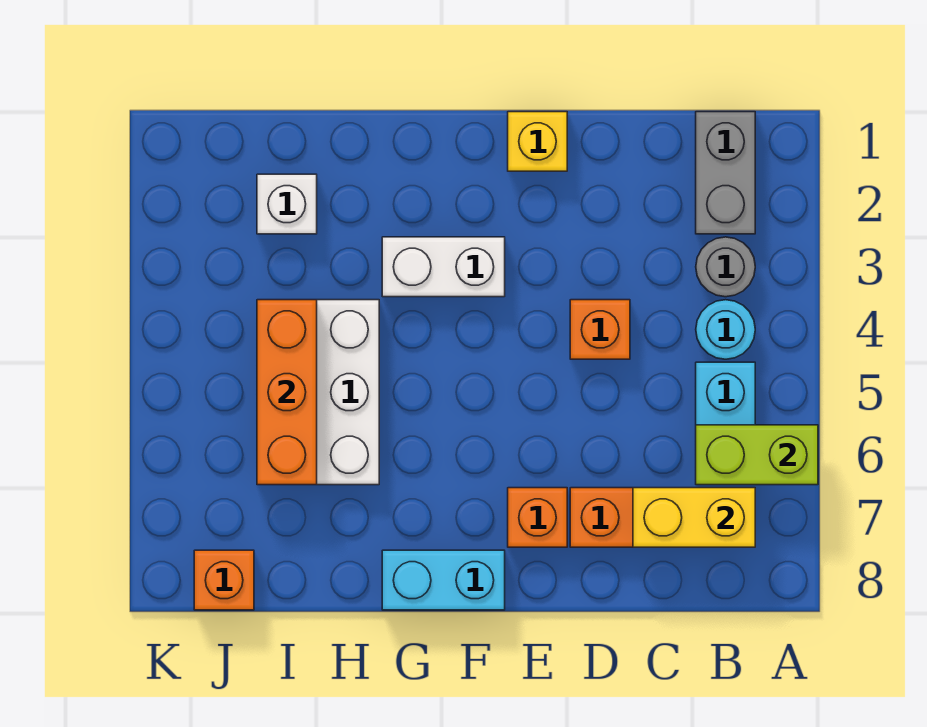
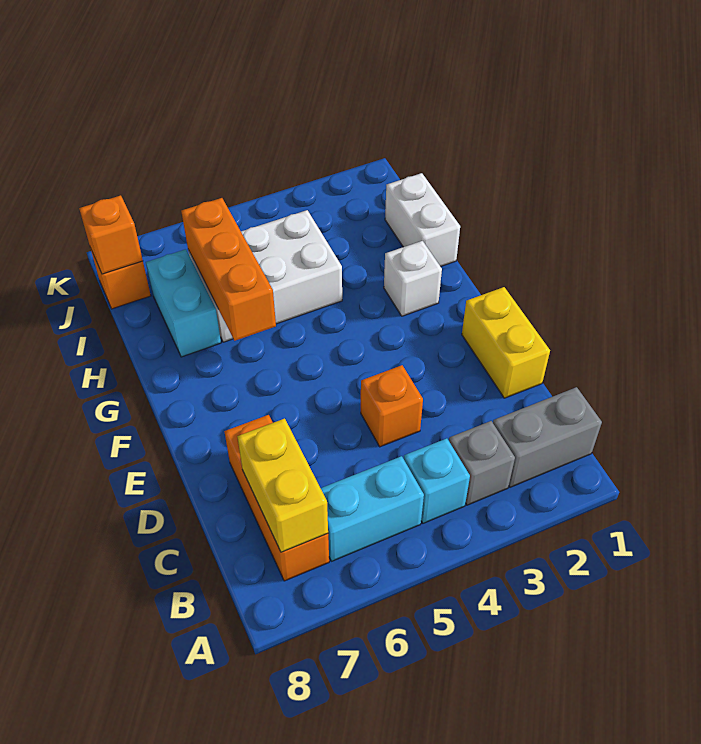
lime 1x2 brick [696,425,818,485] -> none
grey 1x1 round brick [696,237,755,297] -> grey 1x1 brick [449,421,515,505]
cyan 1x1 round brick [696,300,755,359] -> cyan 1x1 brick [404,438,470,523]
yellow 1x1 brick [508,112,567,171] -> yellow 1x2 brick [462,287,550,398]
orange 1x1 brick [508,488,567,547] -> orange 1x1 brick moved to [79,195,143,274]
white 1x2 brick [382,237,505,297] -> white 1x2 brick moved to [385,173,460,267]
cyan 1x2 brick [382,550,505,610] -> cyan 1x2 brick moved to [146,249,221,357]
white 1x1 brick [257,174,317,234] -> white 1x1 brick moved to [384,241,442,316]
orange 1x3 brick [257,300,317,485] -> orange 1x3 brick turned to [181,198,276,341]

